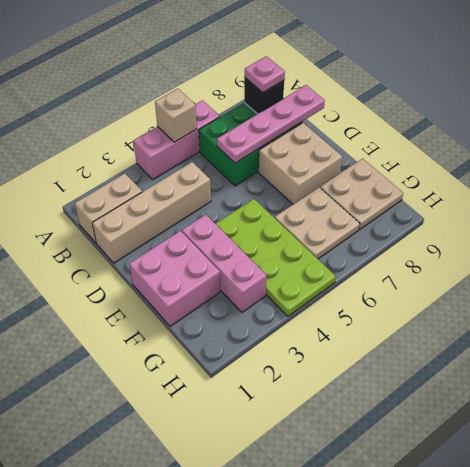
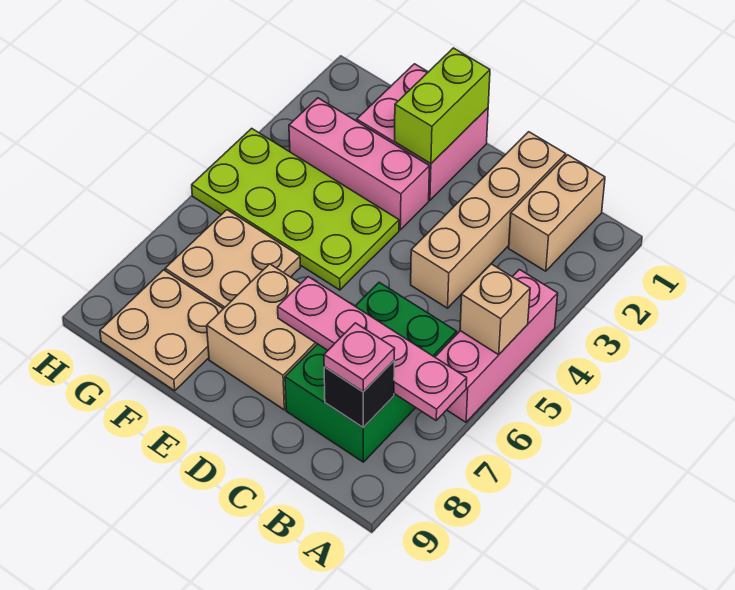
pink 1x4 plate [217,85,325,163] -> pink 1x4 plate turned to [278,277,467,420]
none -> lime 1x2 brick [395,48,490,164]

